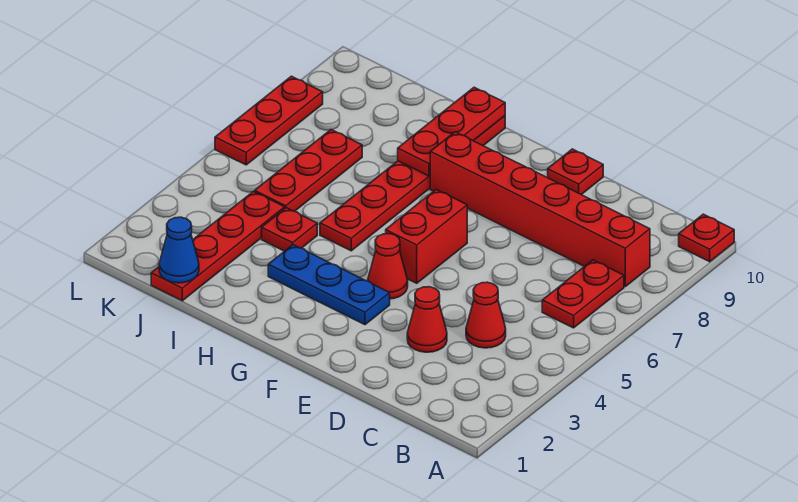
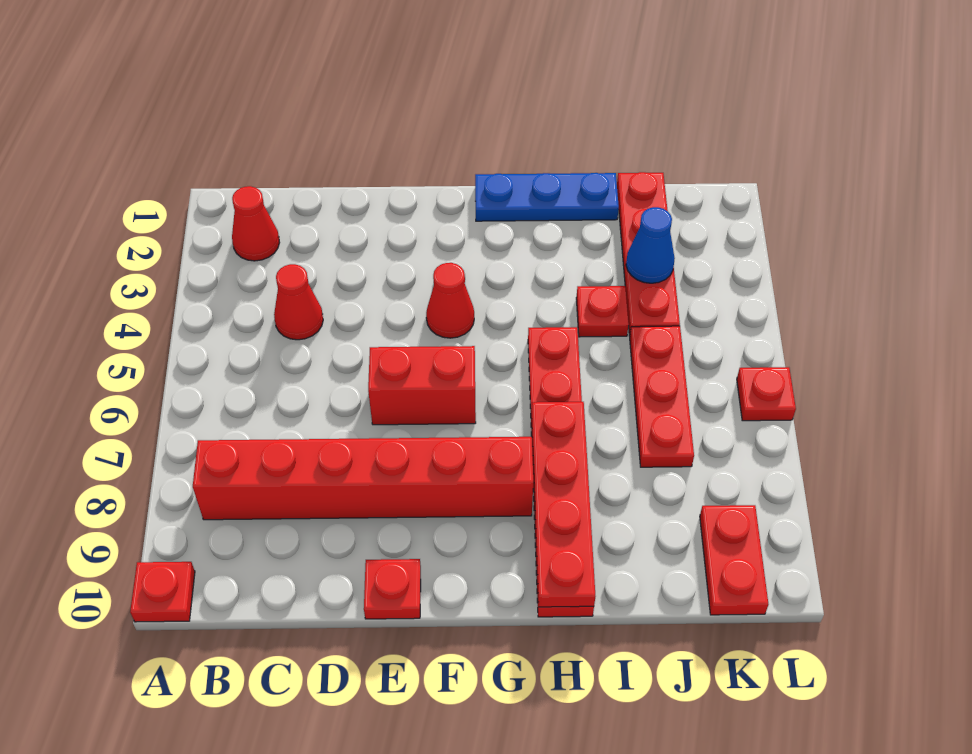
red 1x2 plate [542,260,624,328] -> red 1x2 plate moved to [700,505,769,615]
red 1x1 cone [407,287,447,352] -> red 1x1 cone moved to [232,186,280,261]
blue 1x3 plate [268,245,390,325] -> blue 1x3 plate moved to [475,173,619,221]
red 1x2 brick [386,190,467,283] -> red 1x2 brick turned to [368,346,476,425]
red 1x3 plate [398,87,505,176] -> red 1x4 plate [532,402,595,607]
blue 1x1 cone [159,217,199,283] -> blue 1x1 cone moved to [626,207,675,283]
red 1x3 plate [215,76,323,165] -> red 1x1 plate [737,367,796,421]

